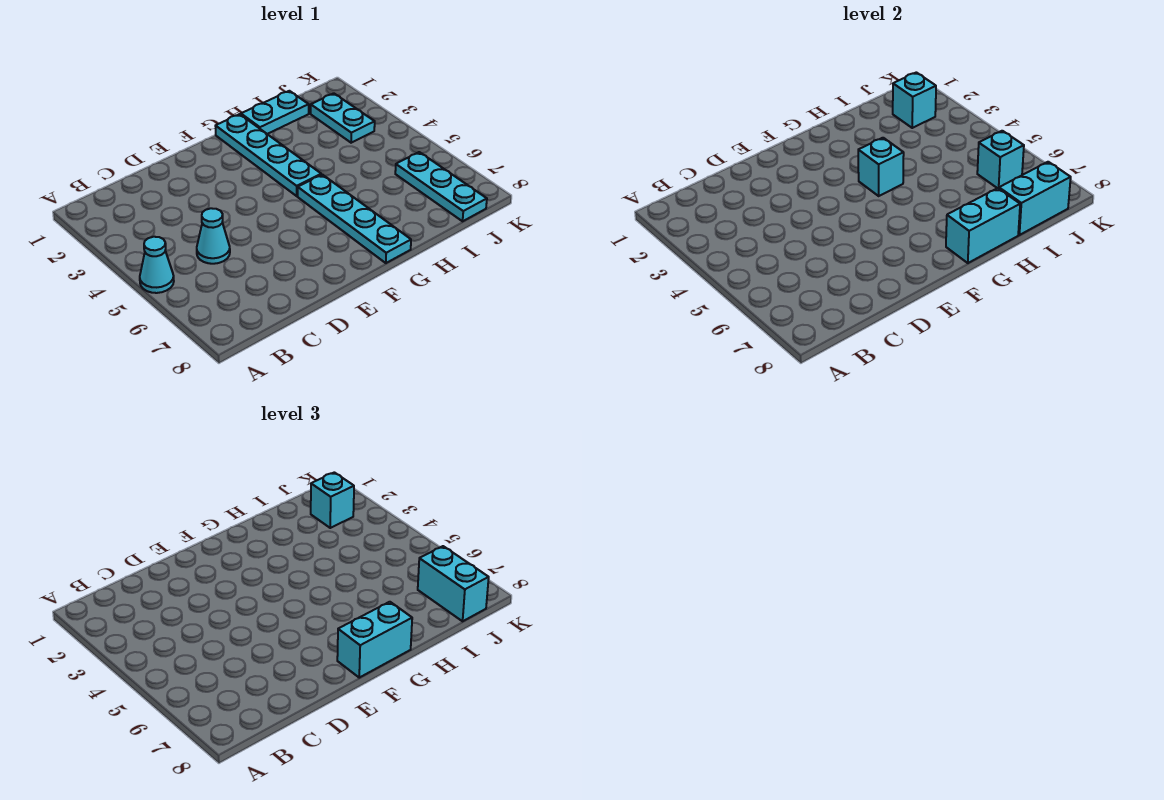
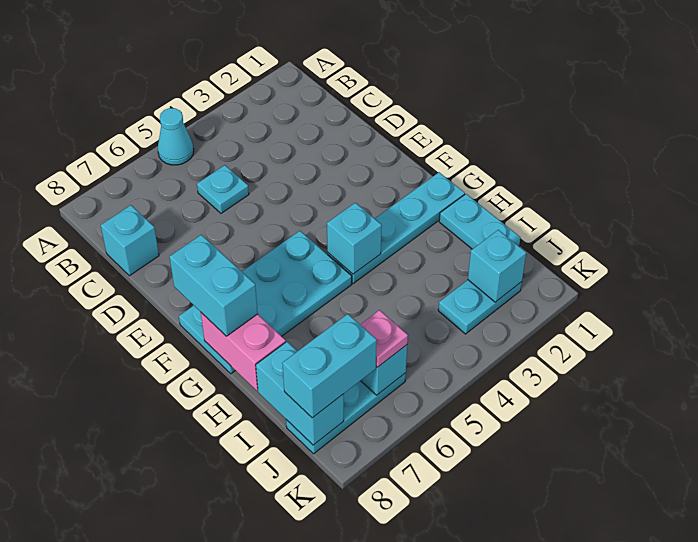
cyan 1x1 cone [197,208,230,264] -> cyan 1x1 plate [197,165,249,213]
cyan 1x4 plate [298,175,411,263] -> cyan 2x4 plate [179,231,352,374]
cyan 1x2 brick [946,188,1020,263] -> pink 1x2 brick [201,313,286,391]
cyan 1x1 brick [311,472,354,528] -> cyan 1x1 brick moved to [101,205,159,276]
none -> pink 1x1 plate [360,310,408,367]

